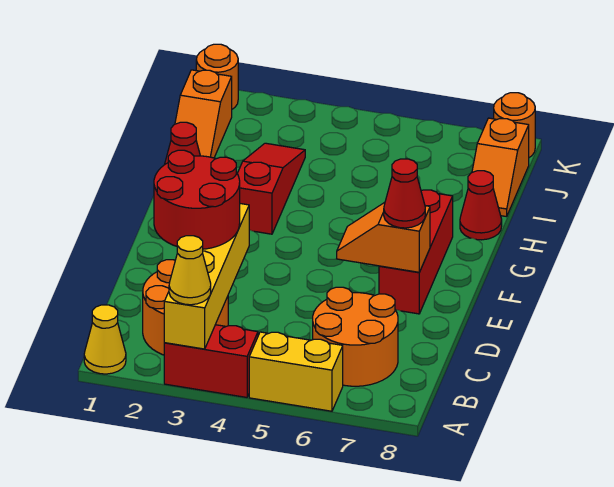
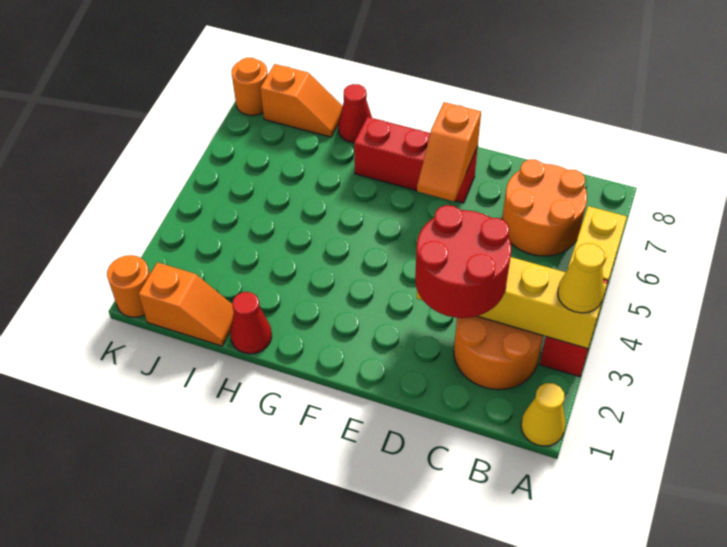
red 1x1 cone [384,159,425,228] -> none
red 1x3 slope [237,143,305,234] -> none

